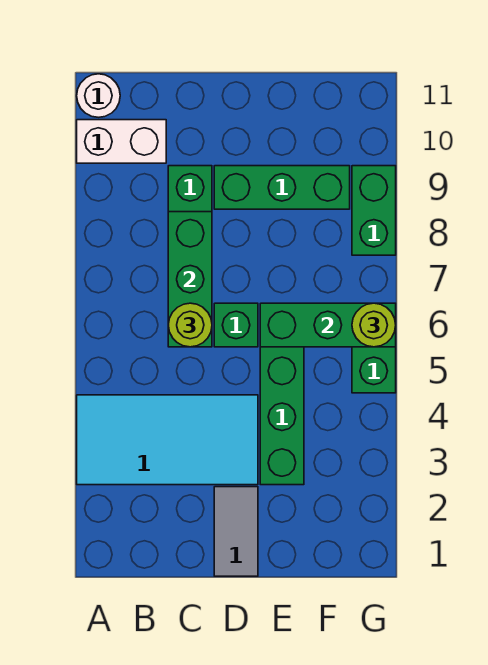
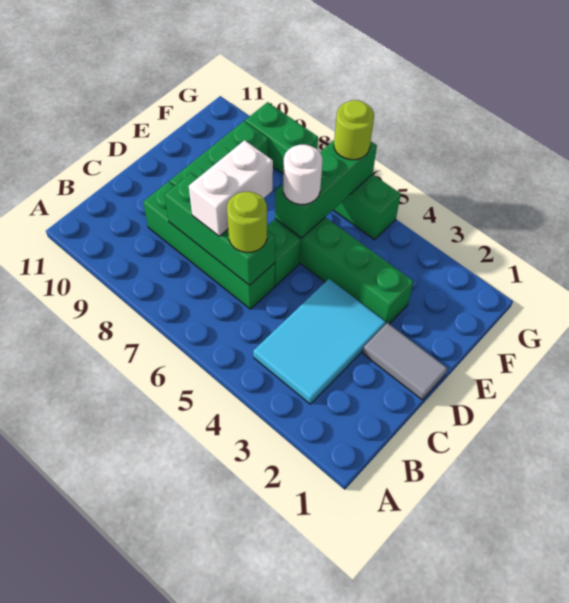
cyan 2x4 tile [77,395,258,485] -> cyan 2x3 tile [253,279,386,404]
white 1x2 brick [77,120,166,163] -> white 1x2 brick moved to [189,140,273,236]
white 1x1 round brick [77,74,120,117] -> white 1x1 round brick moved to [283,145,322,204]

